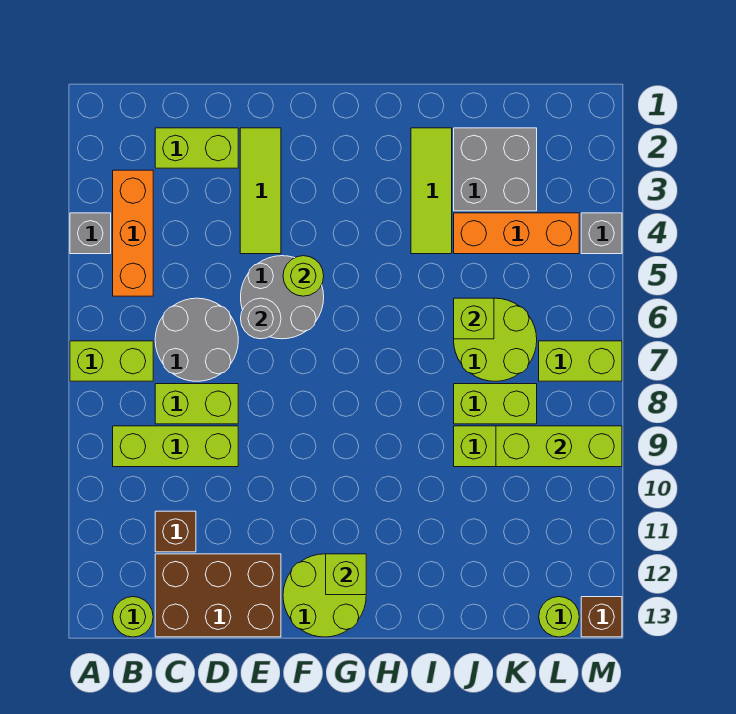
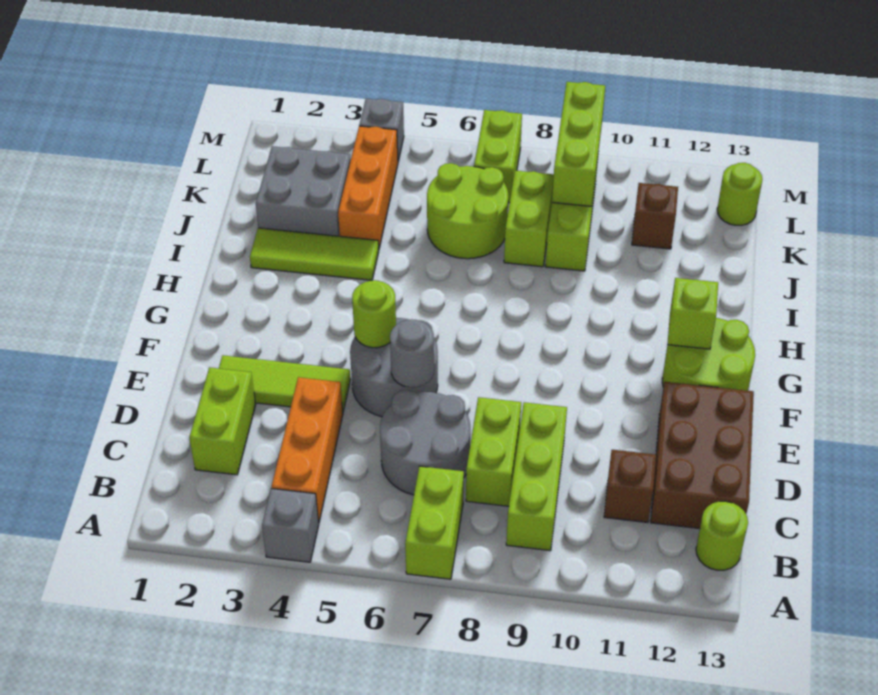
orange 1x3 brick [113,170,153,296] -> orange 1x3 brick turned to [272,377,343,523]
lime 1x1 brick [454,298,494,339] -> none
brown 1x1 brick [581,597,622,637] -> brown 1x1 brick moved to [632,183,678,249]

